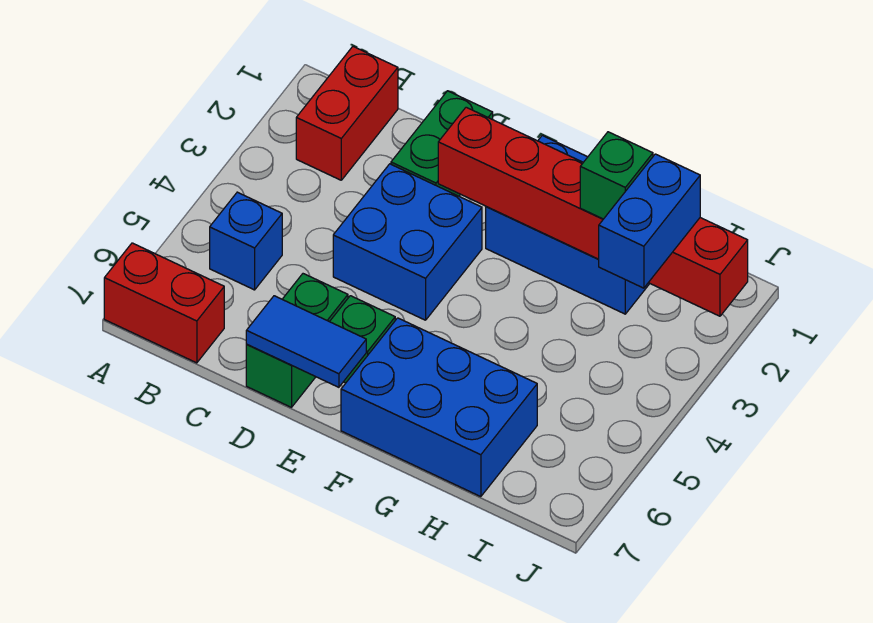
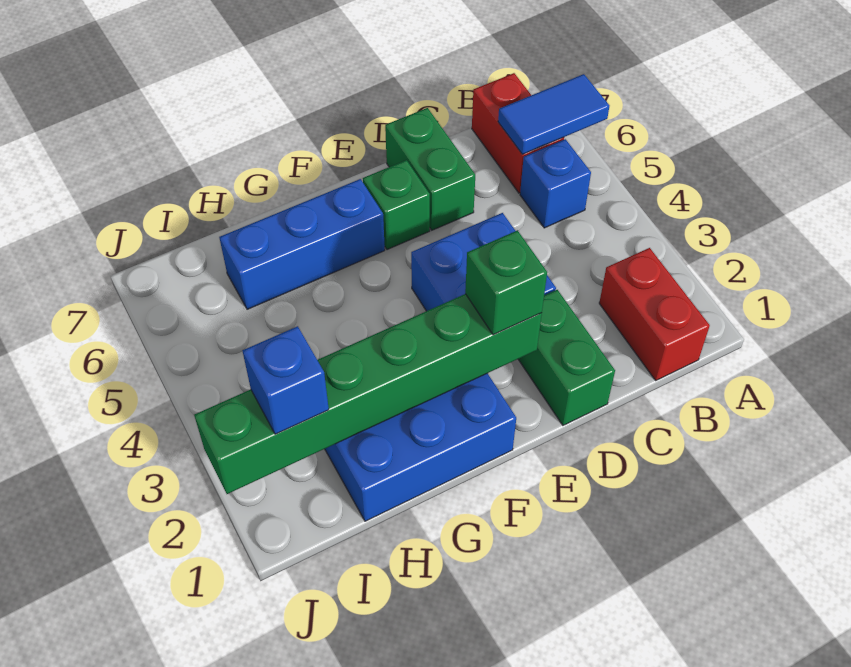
red 1x2 brick [104,243,224,363] -> red 1x2 brick turned to [472,73,564,193]
blue 1x2 tile [246,296,366,387] -> blue 1x2 tile moved to [498,74,609,155]
red 1x6 brick [438,107,748,316] -> green 1x6 brick [194,294,542,494]
blue 2x3 brick [341,318,537,497] -> blue 1x3 brick [219,179,385,309]
green 1x1 brick [580,132,653,219] -> green 1x1 brick moved to [465,230,547,335]
blue 1x2 brick [599,154,700,288] -> blue 1x1 brick [242,326,329,434]

